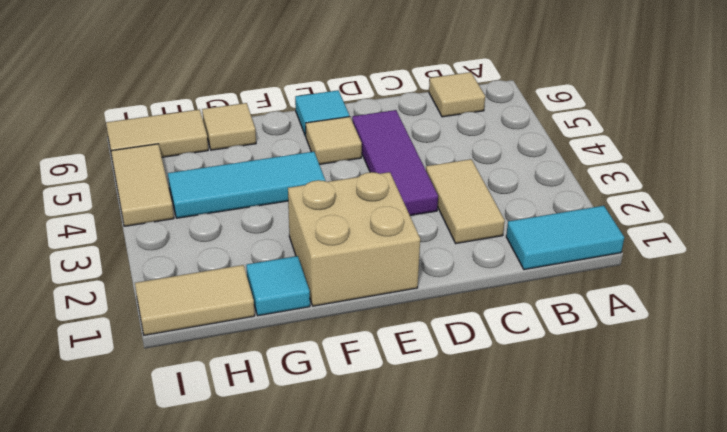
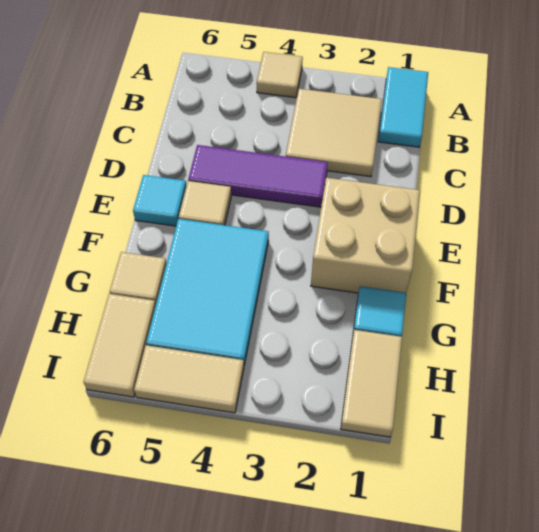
tan 1x1 tile [429,72,485,117] -> tan 1x1 tile moved to [257,52,303,98]
tan 1x2 tile [426,159,505,243] -> tan 2x2 tile [286,89,382,177]
cyan 1x3 tile [168,152,325,218] -> cyan 2x3 tile [146,219,269,365]

